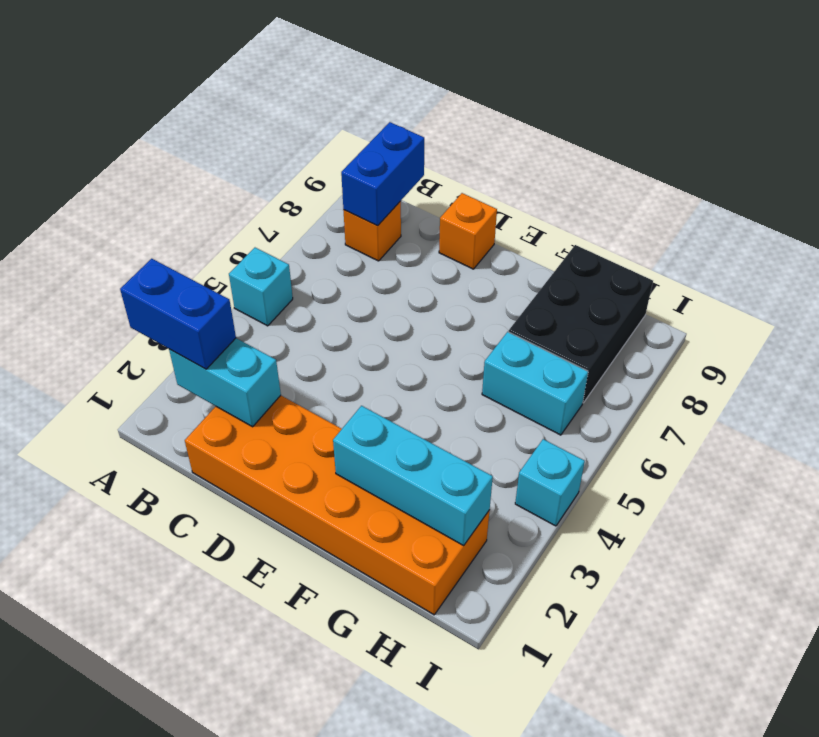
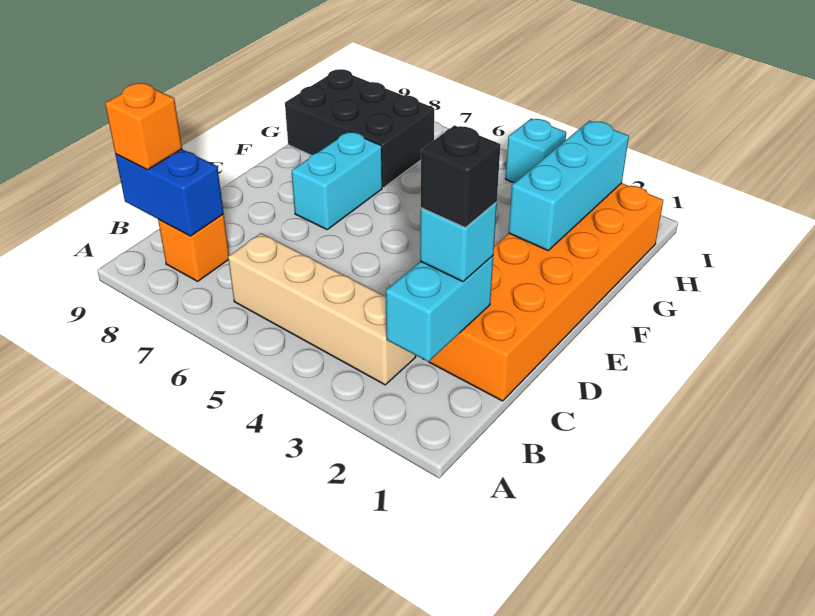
blue 1x2 brick [120,259,236,369] -> none
cyan 1x1 brick [229,248,293,326] -> cyan 1x1 brick moved to [420,202,497,282]
none -> tan 1x4 brick [228,233,416,385]
none -> black 1x1 brick [421,125,500,227]
orange 1x1 brick [439,193,497,269] -> orange 1x1 brick moved to [105,83,182,170]
cyan 1x2 brick [482,332,588,435] -> cyan 1x2 brick moved to [292,132,382,229]

